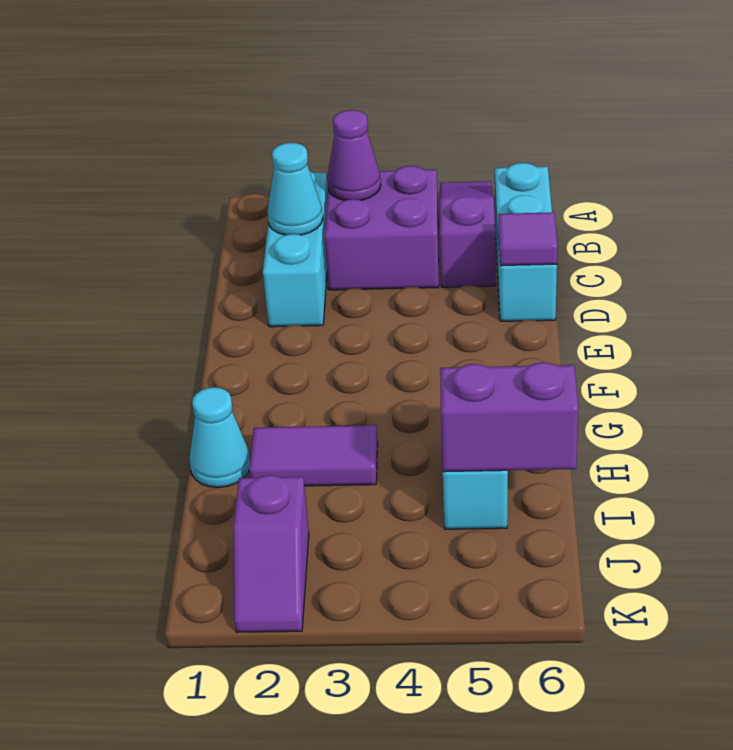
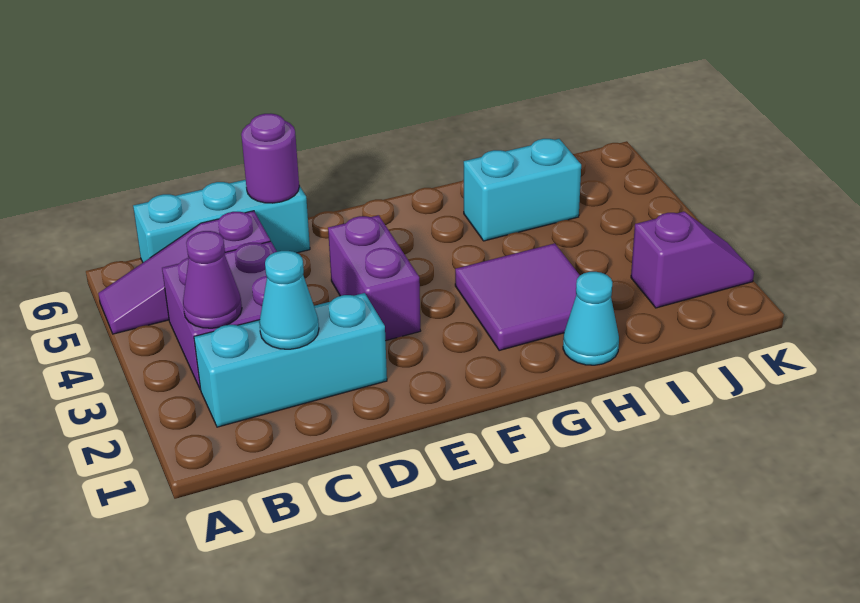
purple 1x1 tile [498,212,557,266] -> purple 1x1 round brick [241,114,299,203]
purple 1x2 tile [249,425,378,486] -> purple 2x2 tile [455,243,580,350]
purple 1x2 brick [440,362,579,472] -> purple 1x2 brick moved to [328,215,421,341]

